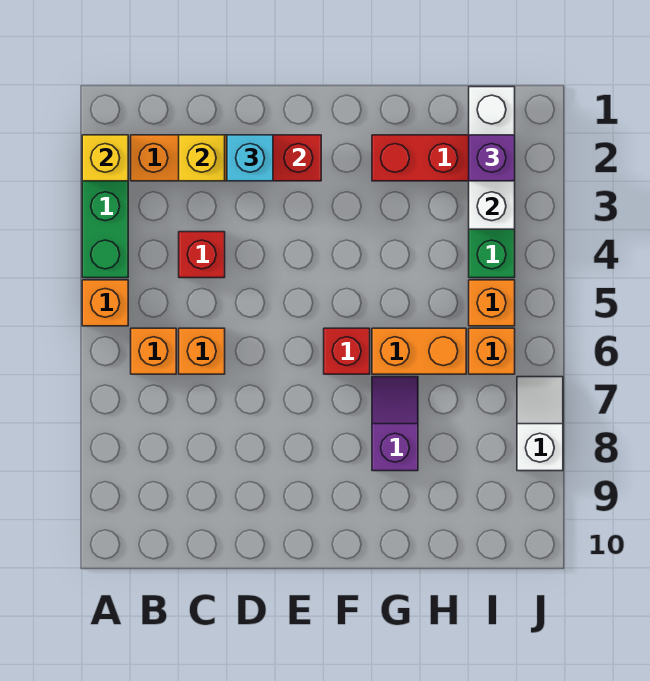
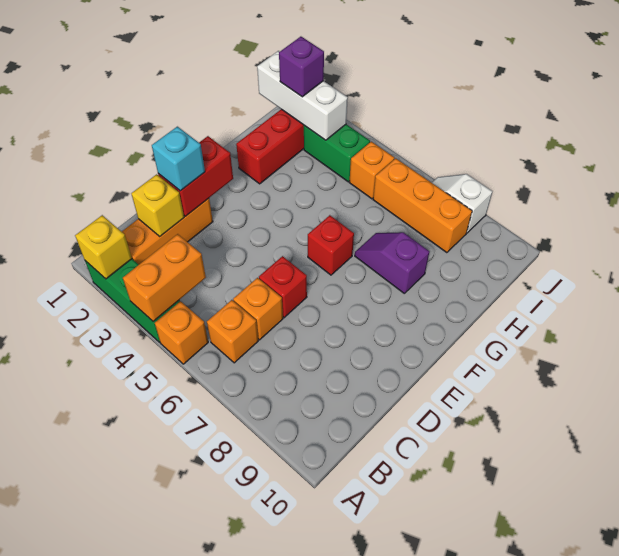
red 1x1 brick [179,232,225,278] -> red 1x1 brick moved to [259,256,307,318]
orange 1x2 brick [372,328,466,374] -> orange 1x2 brick moved to [123,234,206,321]
orange 1x1 brick [469,328,515,374] -> orange 1x3 brick [373,158,472,253]

